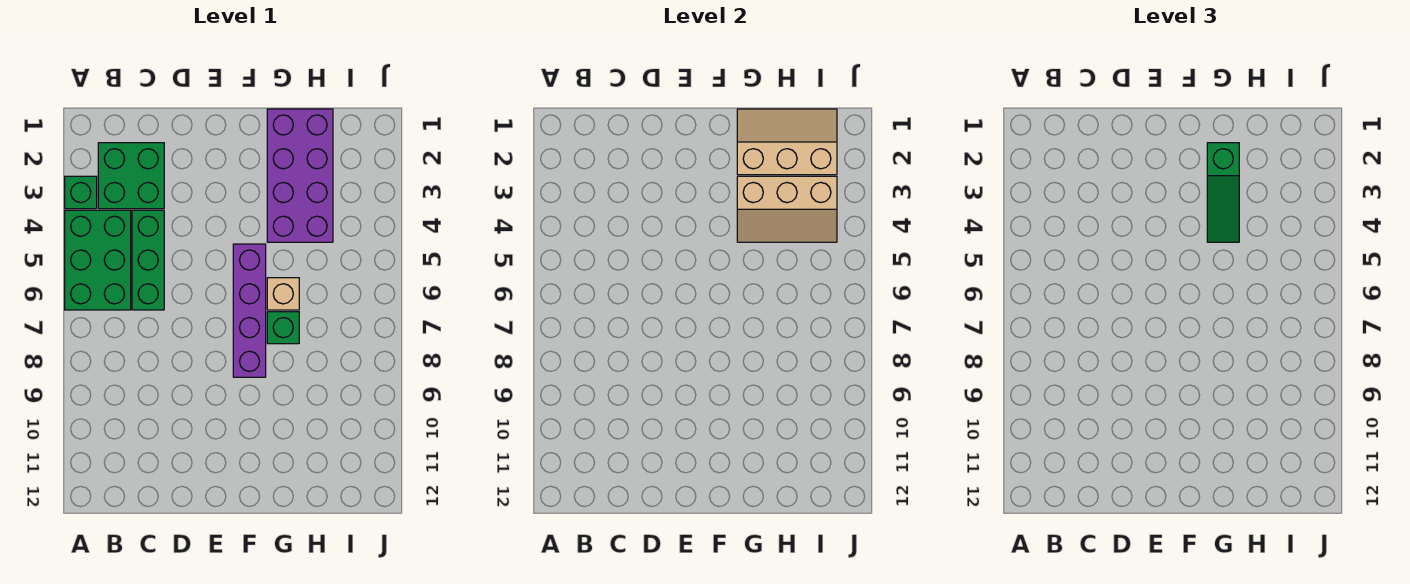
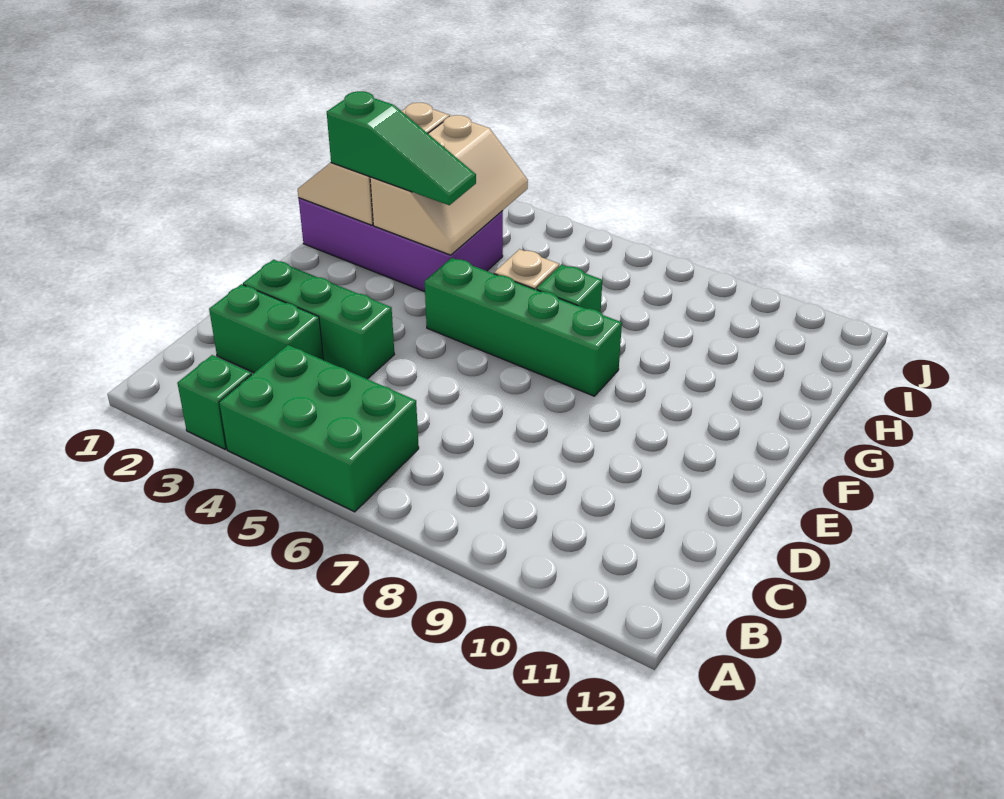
green 2x2 brick [98,143,164,209] -> green 1x2 brick [209,284,323,373]
green 1x3 brick [132,210,164,310] -> green 1x3 brick moved to [243,260,394,379]
purple 1x4 brick [233,244,266,377] -> green 1x4 brick [425,258,622,396]

